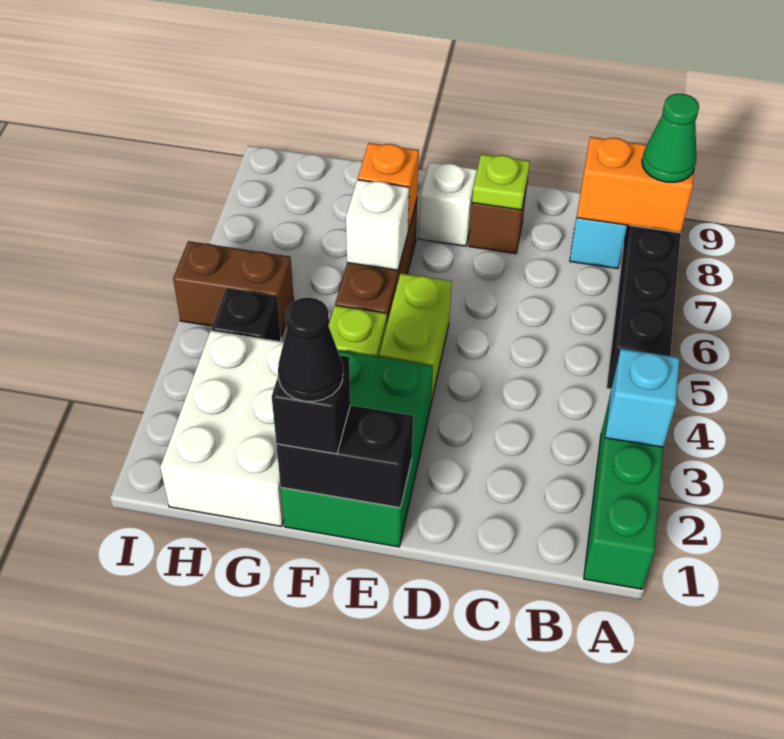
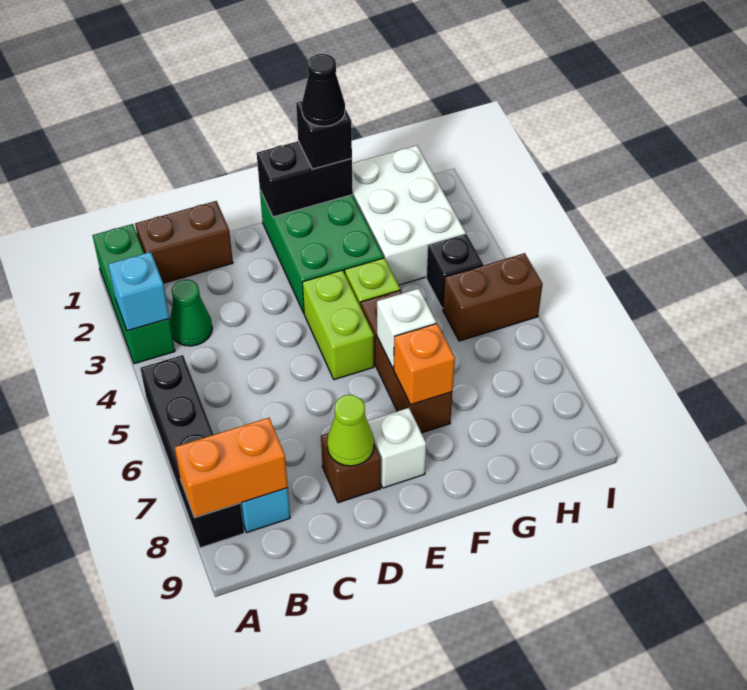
green 1x1 cone [642,94,699,182] -> green 1x1 cone moved to [170,280,212,346]
none -> brown 1x2 brick [135,201,233,283]
lime 1x1 plate [472,154,530,210] -> lime 1x1 cone [327,395,374,466]

